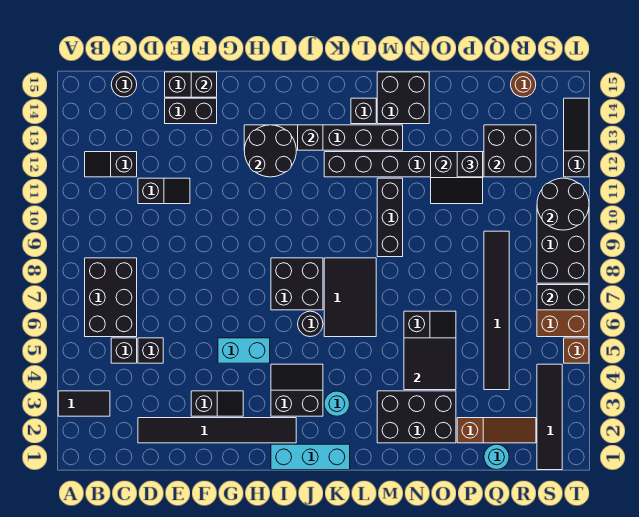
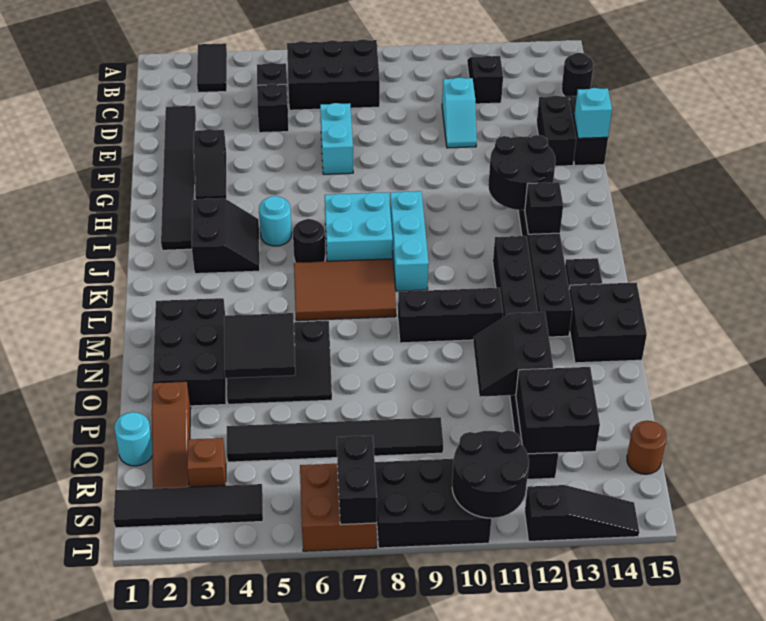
black 1x2 slope [138,178,190,204] -> cyan 1x2 slope [442,77,477,148]
black 1x1 brick [191,72,217,97] -> cyan 1x1 brick [574,88,612,138]
cyan 1x2 brick [218,338,270,363] -> cyan 1x2 brick moved to [320,103,353,174]
cyan 1x3 brick [271,444,350,470] -> cyan 1x3 brick moved to [390,191,429,291]
black 2x2 brick [271,258,323,310] -> cyan 2x2 brick [325,192,393,261]
cyan 1x1 round brick [324,391,350,416] -> cyan 1x1 round brick moved to [259,196,292,246]
black 2x3 tile [324,258,376,337] -> brown 2x3 tile [294,259,396,321]
black 1x1 brick [457,152,483,177] -> none
brown 1x1 brick [564,338,589,363] -> brown 1x1 brick moved to [187,438,226,487]

